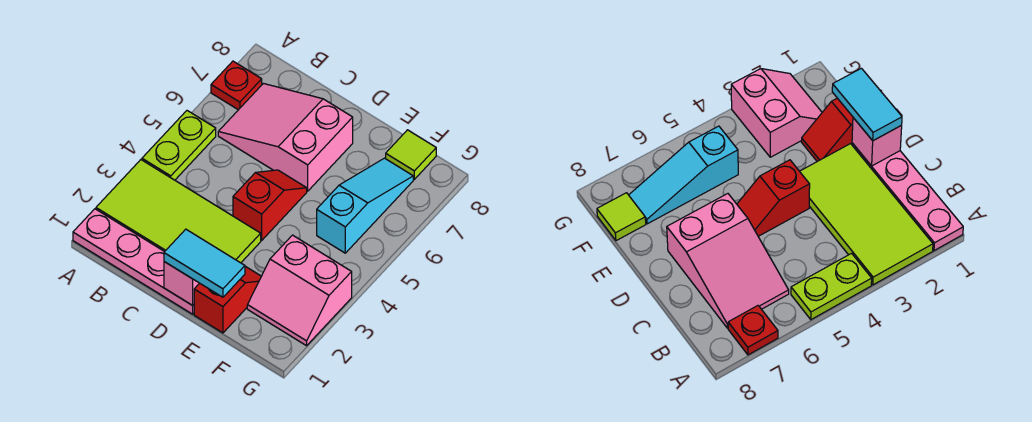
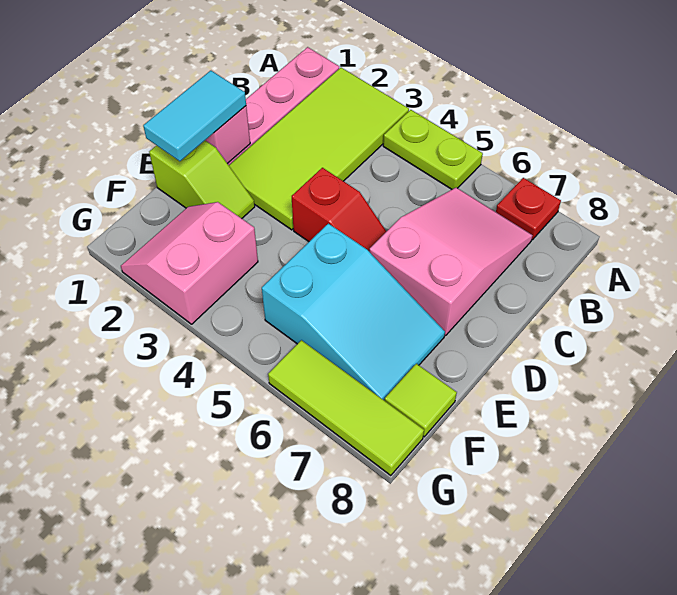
red 1x2 slope [194,266,261,333] -> lime 1x2 slope [149,141,255,218]
cyan 1x3 slope [317,158,413,253] -> cyan 2x3 slope [262,224,445,401]
none -> lime 1x3 tile [268,340,424,476]

